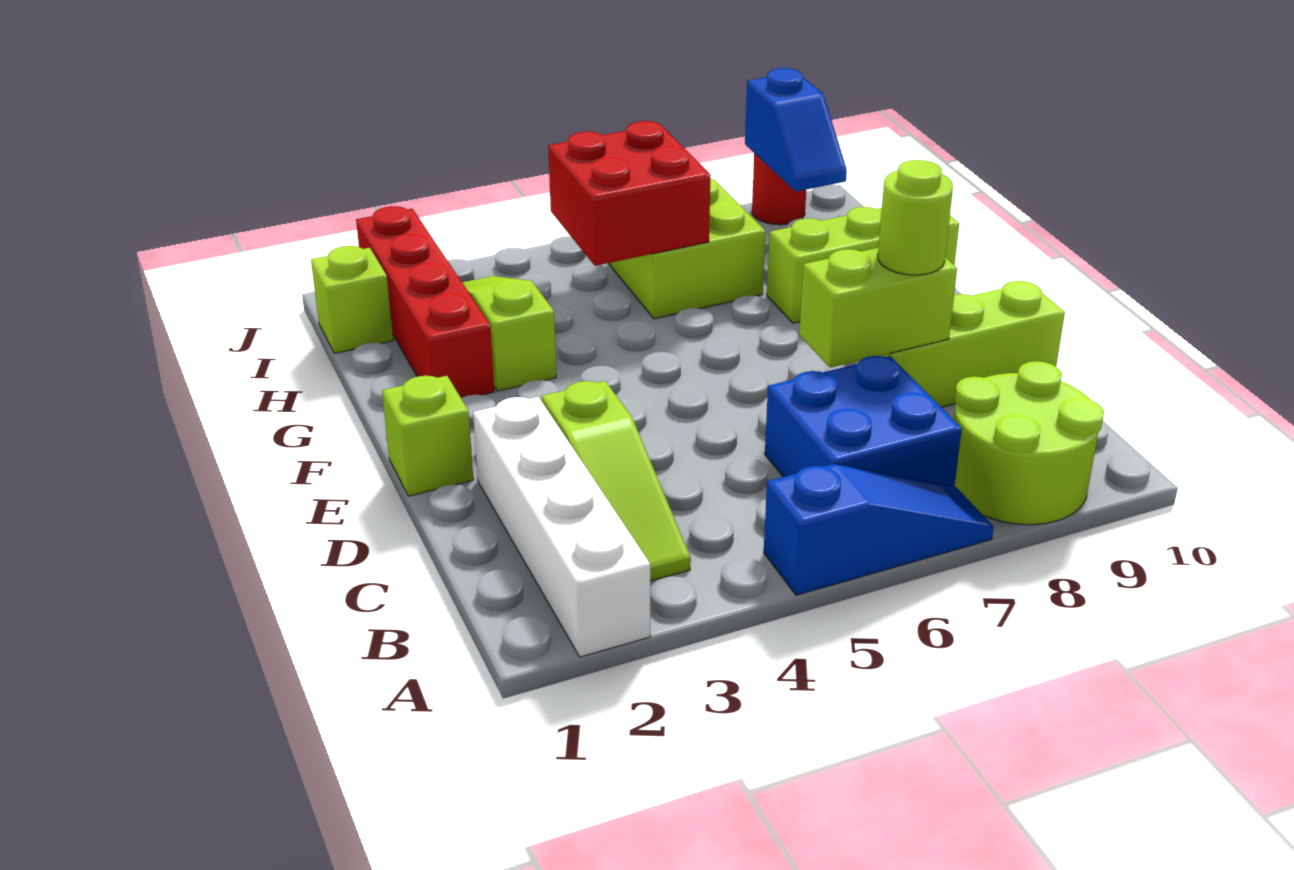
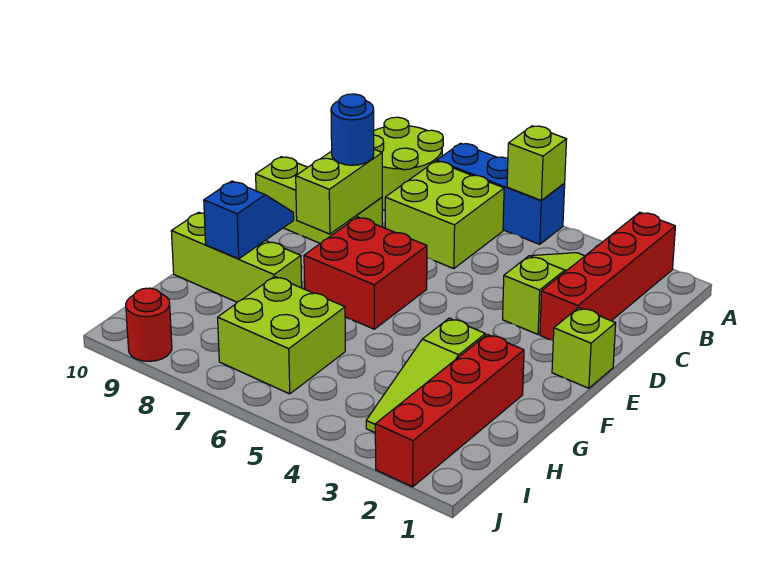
white 1x4 brick [473,397,650,657] -> red 1x4 brick [540,212,675,340]
blue 1x3 slope [764,464,994,595] -> blue 1x3 brick [437,143,565,244]
blue 2x2 brick [765,356,962,487] -> lime 2x2 brick [385,161,504,269]
lime 1x2 brick [799,248,957,368] -> lime 1x2 brick turned to [296,149,382,234]
lime 1x1 round brick [878,160,953,275] -> blue 1x1 round brick [331,94,374,165]
red 2x2 brick [548,121,711,266] -> red 2x2 brick moved to [304,217,427,329]
lime 1x1 brick [311,246,393,353] -> lime 1x1 brick moved to [507,126,567,201]
blue 1x2 slope [745,68,847,191] -> blue 1x2 slope moved to [204,181,294,259]

